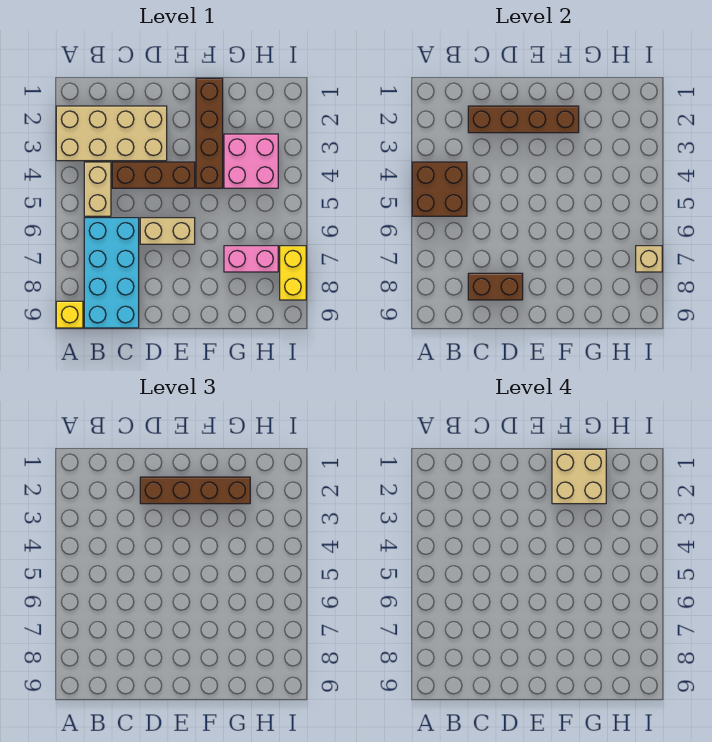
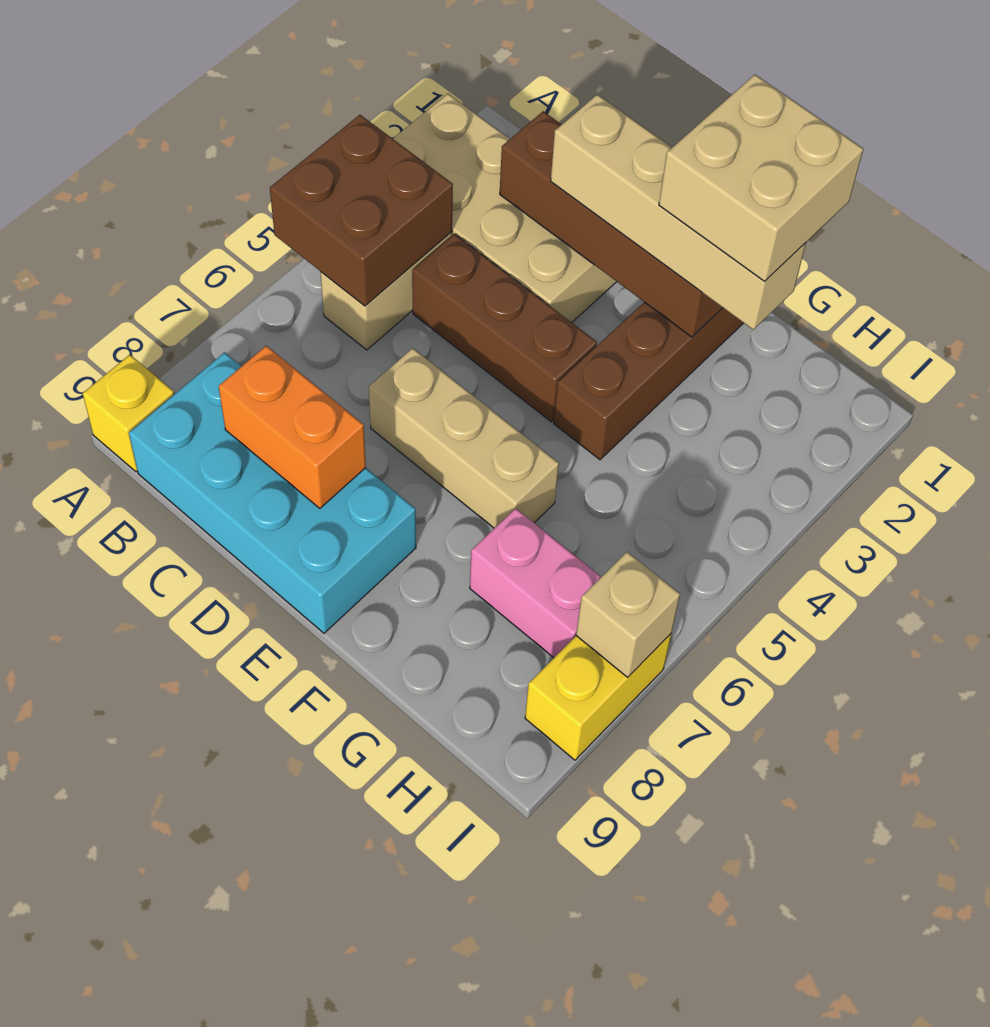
cyan 2x4 brick [84,218,139,328] -> cyan 2x4 brick turned to [129,352,416,633]
brown 1x2 brick [468,273,523,300] -> orange 1x2 brick [219,346,366,508]
brown 1x4 brick [140,477,250,504] -> tan 1x4 brick [551,94,806,330]
tan 1x2 brick [140,218,195,244] -> tan 1x3 brick [369,348,559,528]
pink 2x2 brick [224,134,278,188] -> none

